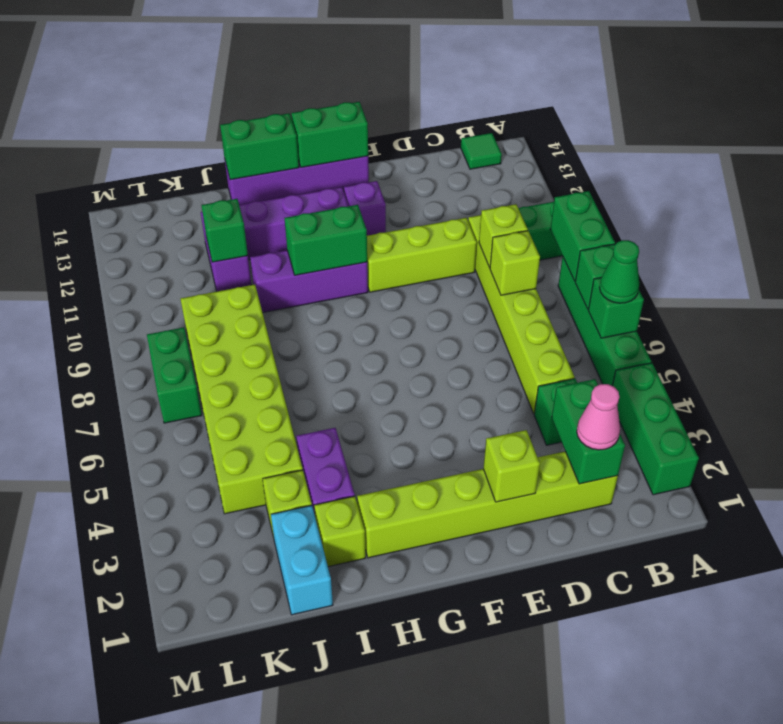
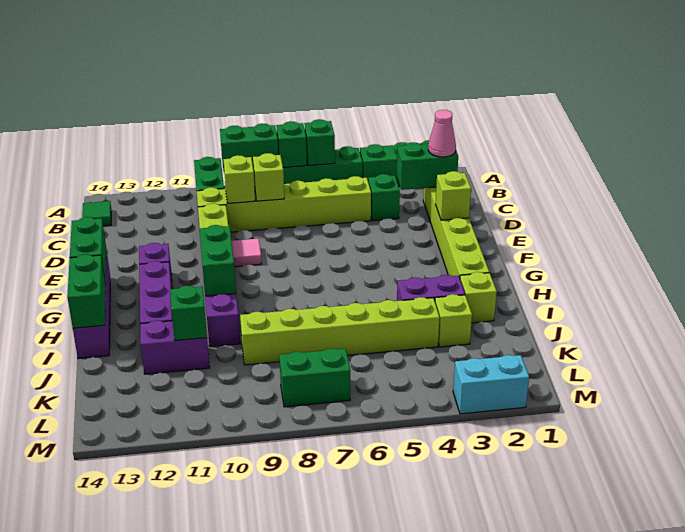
green 1x1 cone [599,240,639,303] -> none
none -> pink 1x1 tile [232,238,262,267]
cyan 1x2 brick [271,506,333,615] -> cyan 1x2 brick moved to [453,355,529,414]
lime 2x6 brick [181,285,303,514] -> lime 1x6 brick [240,297,440,365]

